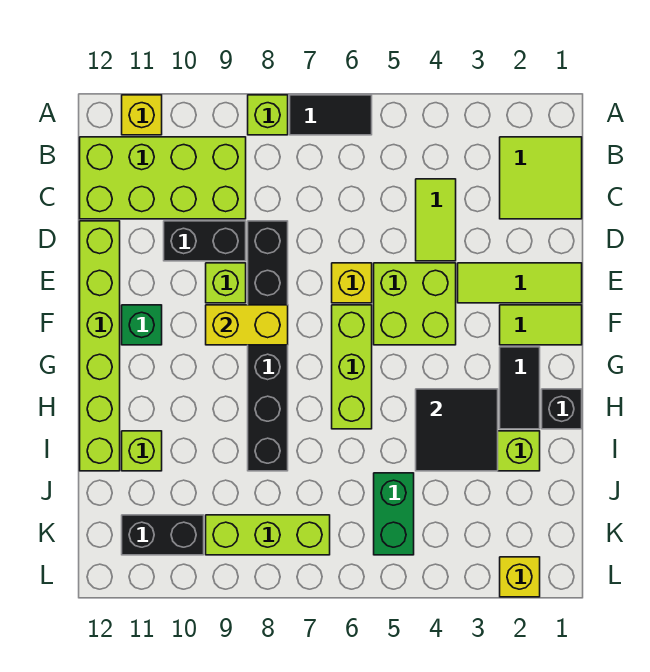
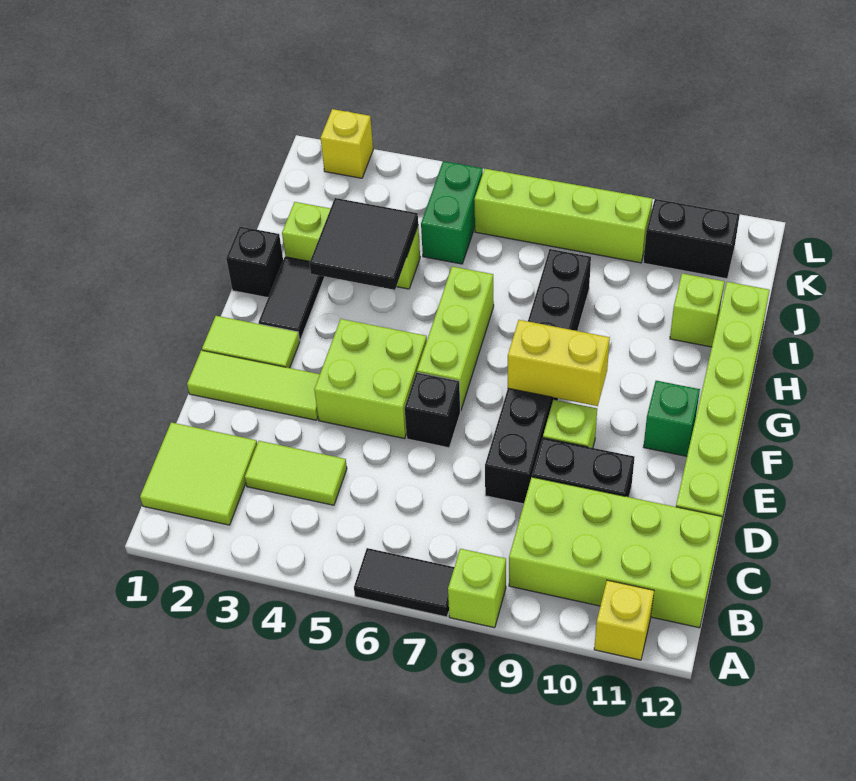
lime 1x2 tile [416,179,456,261] -> lime 1x2 tile turned to [245,441,347,505]
yellow 1x1 brick [332,263,372,303] -> black 1x1 brick [405,373,460,448]
lime 1x3 brick [206,515,330,555] -> lime 1x4 brick [474,169,653,263]

